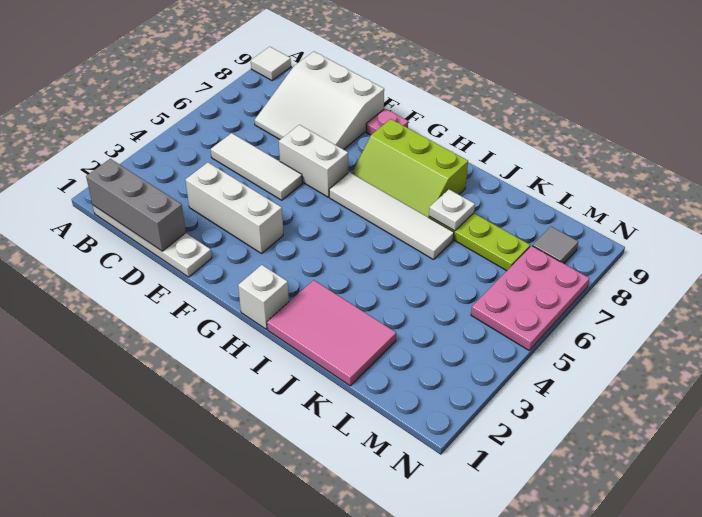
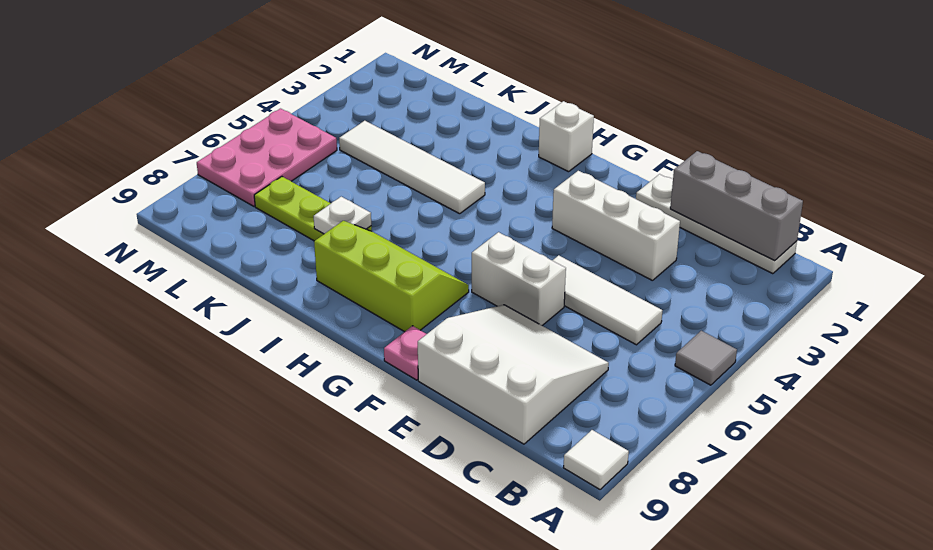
white 1x4 tile [329,172,454,260] -> white 1x4 tile moved to [339,121,485,214]
pink 2x3 tile [267,280,396,386] -> none
grey 1x1 tile [533,227,578,263] -> grey 1x1 tile moved to [675,331,737,385]

